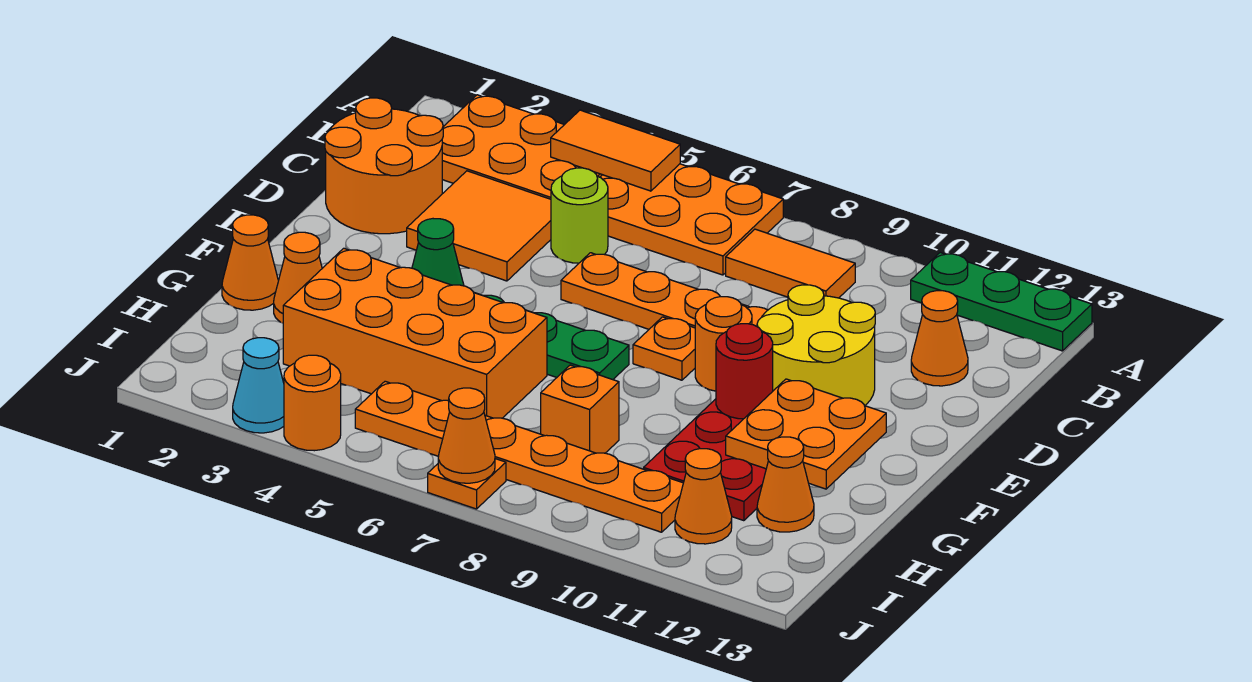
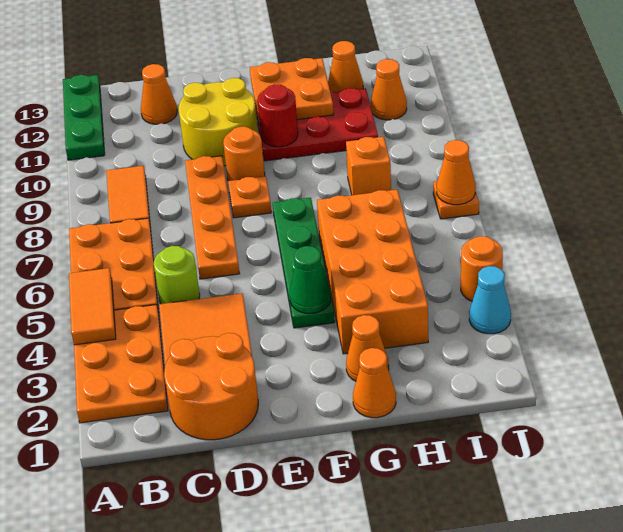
orange 1x6 plate [355,381,683,532] -> none

